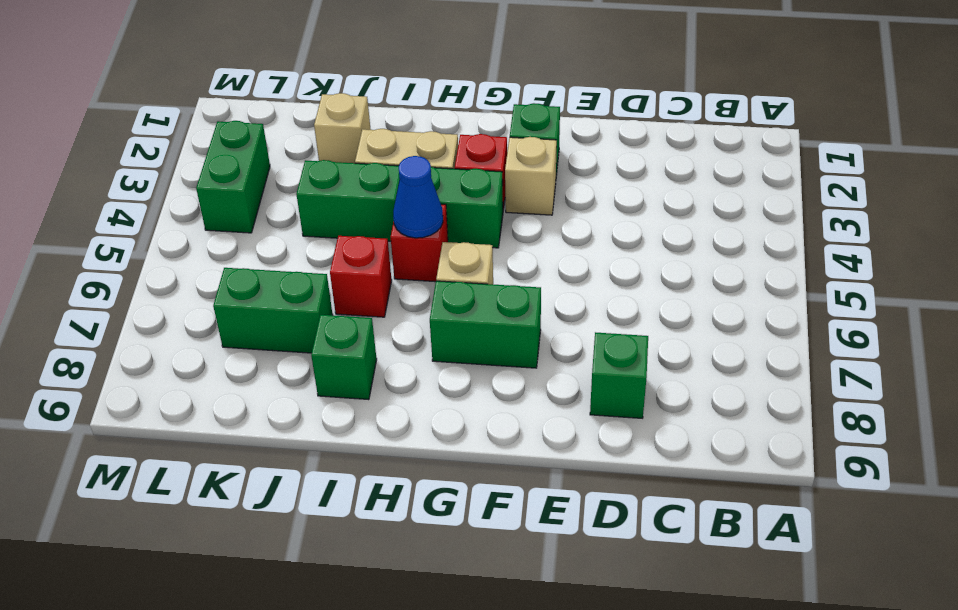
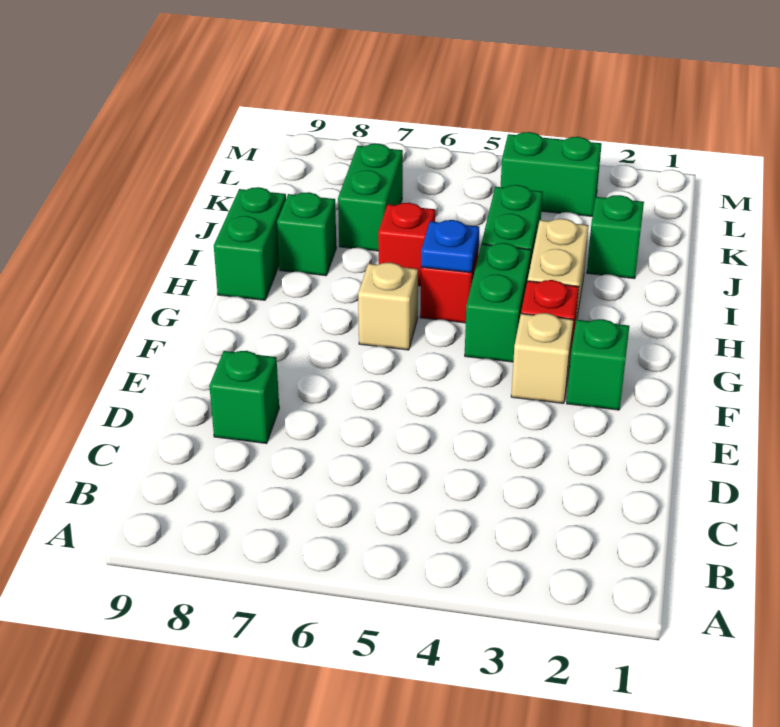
green 1x2 brick [430,281,541,368] -> green 1x2 brick moved to [214,187,286,300]
blue 1x1 cone [393,156,443,238] -> blue 1x1 plate [421,220,479,273]
tan 1x1 brick [314,93,371,163] -> green 1x1 brick [587,195,644,279]

